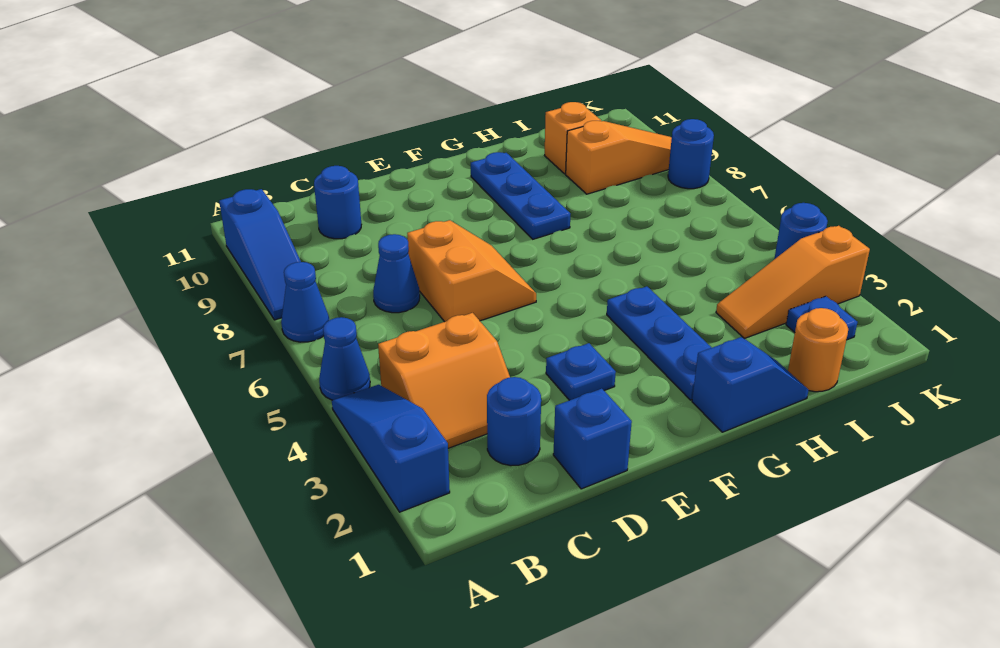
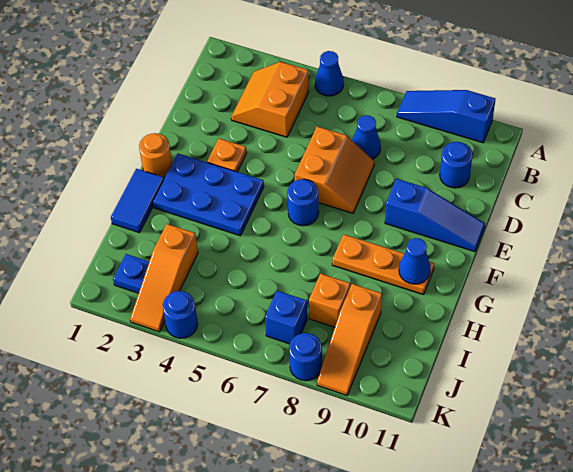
blue 1x3 slope [332,385,450,512] -> blue 1x3 slope moved to [385,179,485,252]
blue 1x1 cone [281,262,329,342] -> blue 1x1 cone moved to [399,238,431,284]
blue 1x1 round brick [487,377,541,466] -> blue 1x1 round brick moved to [287,179,319,226]
blue 1x1 brick [553,389,632,489] -> blue 1x1 brick moved to [265,291,307,344]
orange 2x2 slope [407,220,536,322] -> orange 2x2 slope turned to [295,126,374,213]
blue 1x1 plate [546,343,616,400] -> orange 1x1 plate [207,138,247,172]
blue 1x2 slope [692,337,809,432] -> blue 1x2 tile [111,169,164,233]
blue 1x3 plate [607,286,712,400] -> blue 2x3 plate [153,154,264,236]
blue 1x3 plate [471,152,570,239] -> orange 1x3 plate [332,234,434,295]
orange 1x1 round brick [788,308,848,392] -> orange 1x1 round brick moved to [139,133,172,177]
orange 1x3 slope [716,226,870,339] -> orange 1x3 slope turned to [130,224,198,332]
orange 1x1 brick [545,102,601,174] -> orange 1x1 brick moved to [309,274,350,327]

